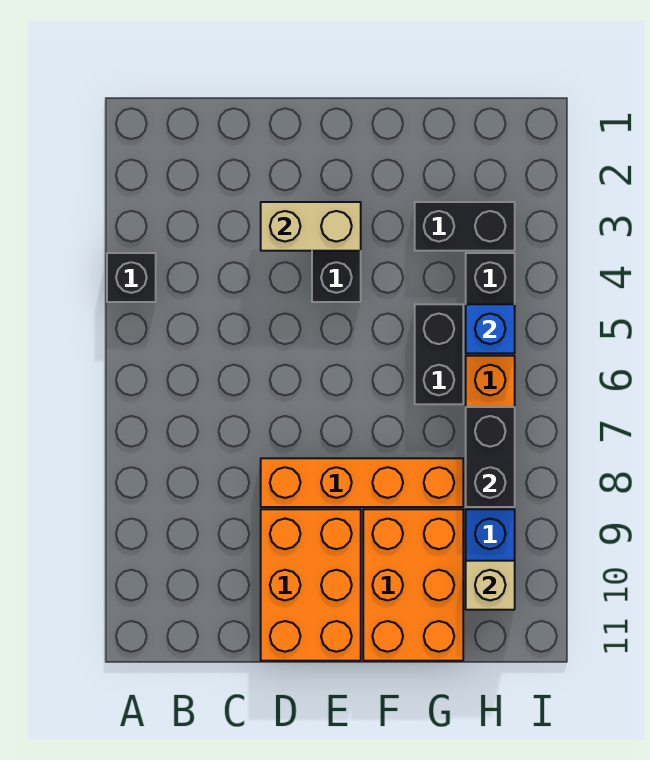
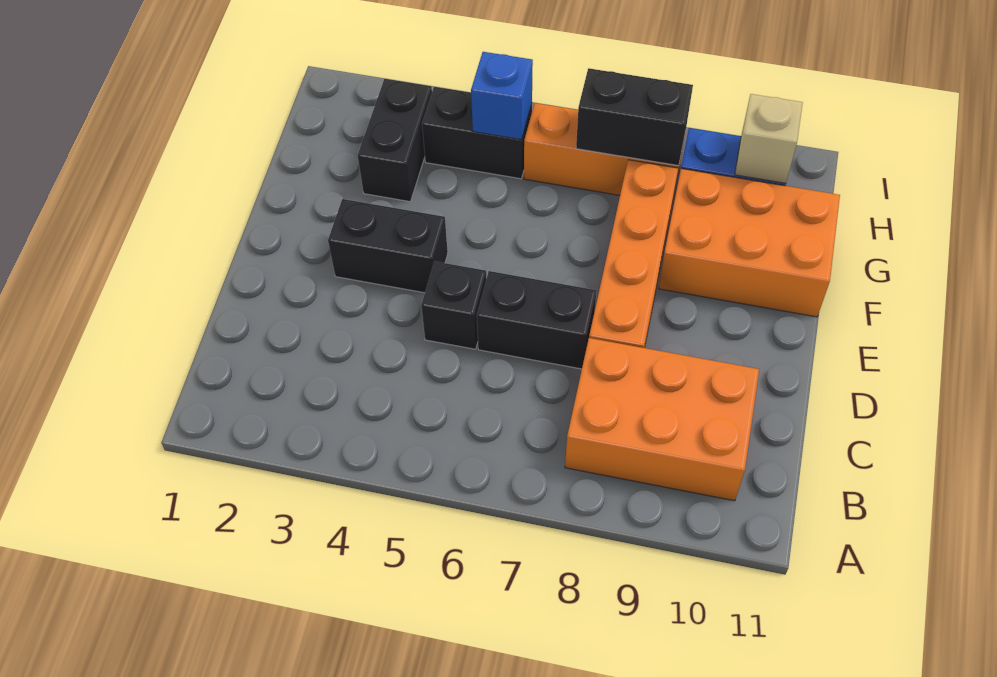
black 1x1 brick [107,253,156,302] -> black 1x1 brick moved to [421,261,486,349]
tan 1x2 brick [261,202,361,251] -> none
orange 2x3 brick [261,509,361,661] -> orange 2x3 brick moved to [565,338,759,501]
black 1x2 brick [415,304,463,404] -> black 1x2 brick moved to [477,271,596,369]

